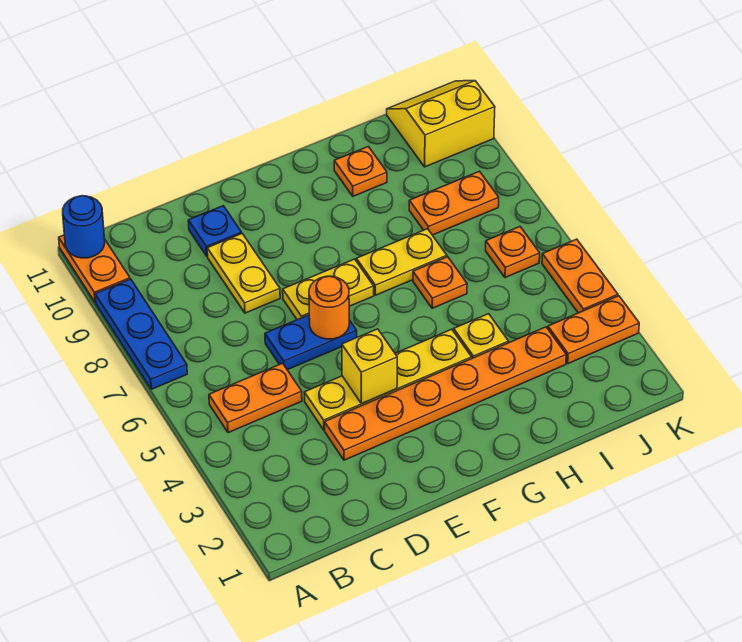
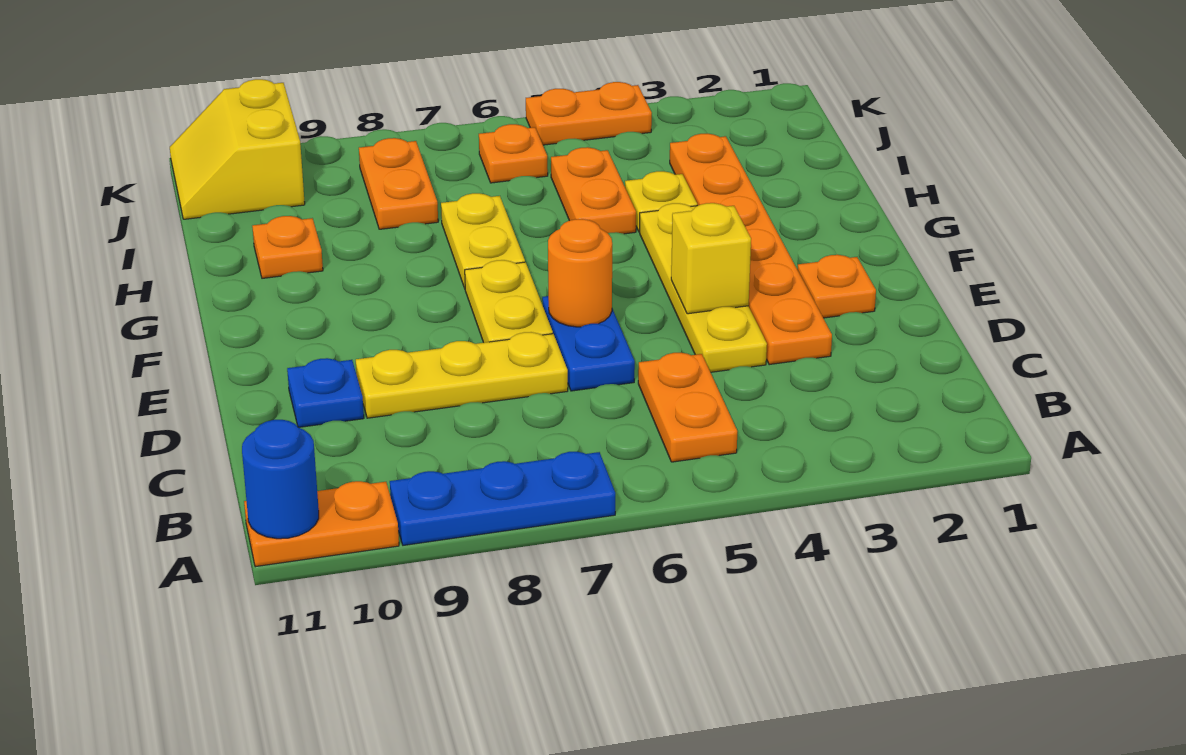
yellow 1x2 plate [207,234,280,313] -> yellow 1x3 plate [356,332,568,418]
orange 1x1 plate [413,257,467,308] -> orange 1x1 plate moved to [797,255,876,318]
orange 1x2 plate [548,296,639,364] -> orange 1x2 plate moved to [551,147,636,234]

